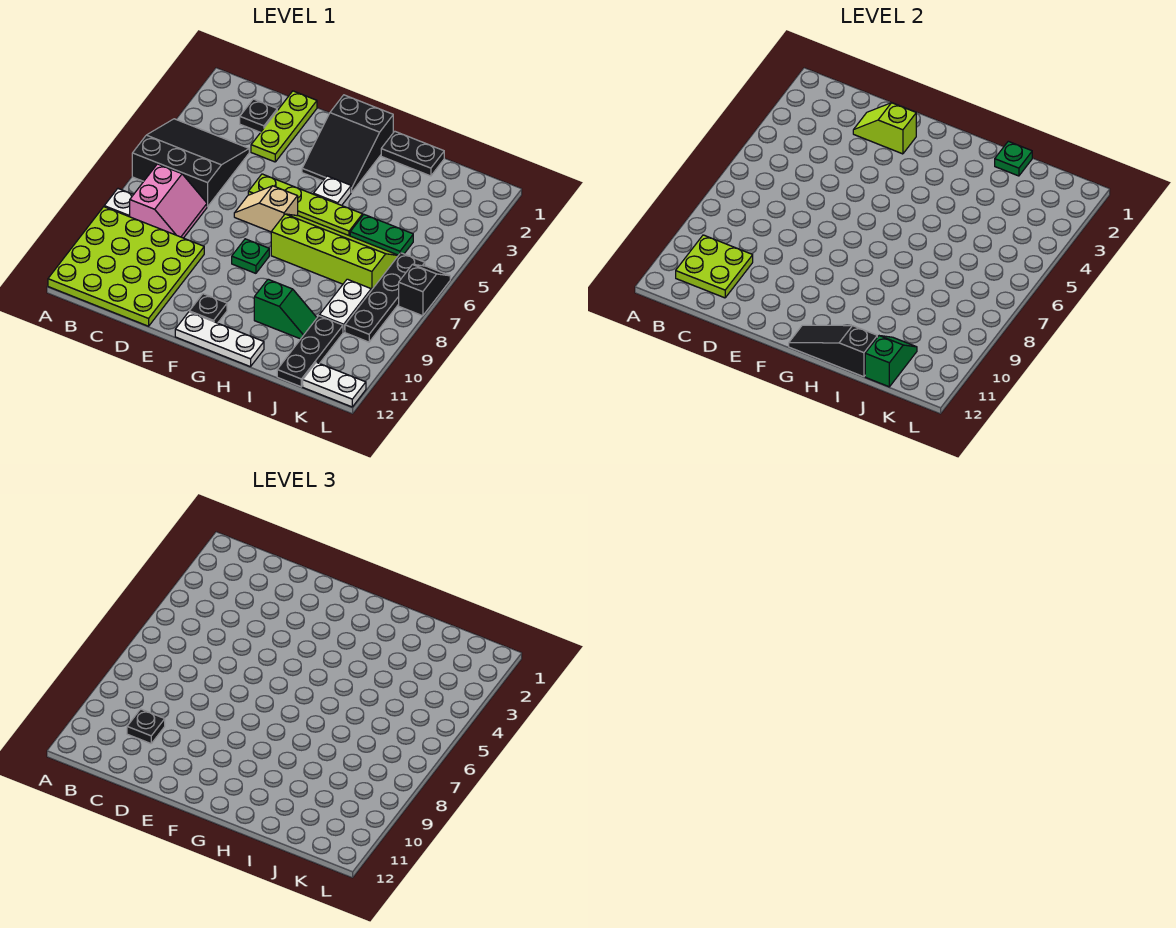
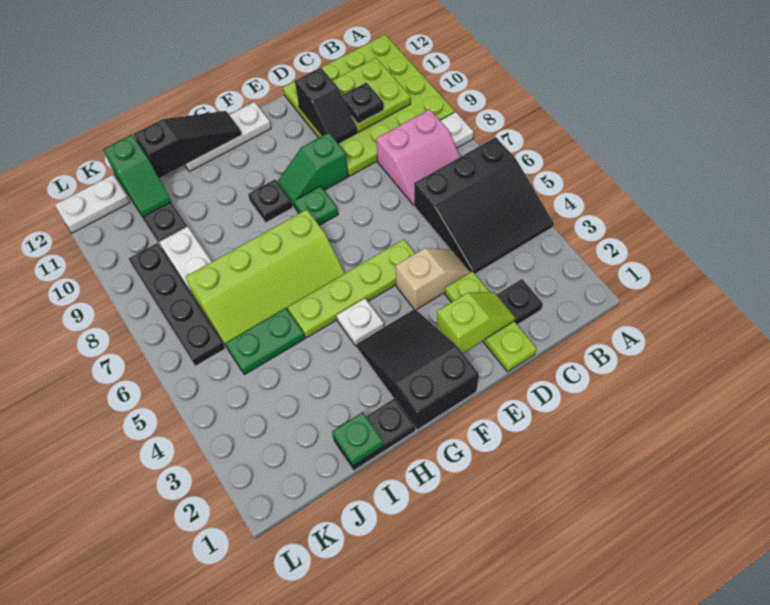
pink 2x2 slope [130,164,207,238] -> pink 2x2 slope turned to [376,109,460,205]
tan 1x2 slope [234,186,298,232] -> tan 1x2 slope moved to [395,248,470,310]
black 1x1 plate [189,294,227,323] -> black 1x1 plate moved to [248,180,293,222]
green 1x2 slope [254,279,317,339] -> green 1x2 slope moved to [277,133,348,207]
black 1x2 slope [399,264,450,316] -> black 1x2 slope moved to [295,68,357,143]

